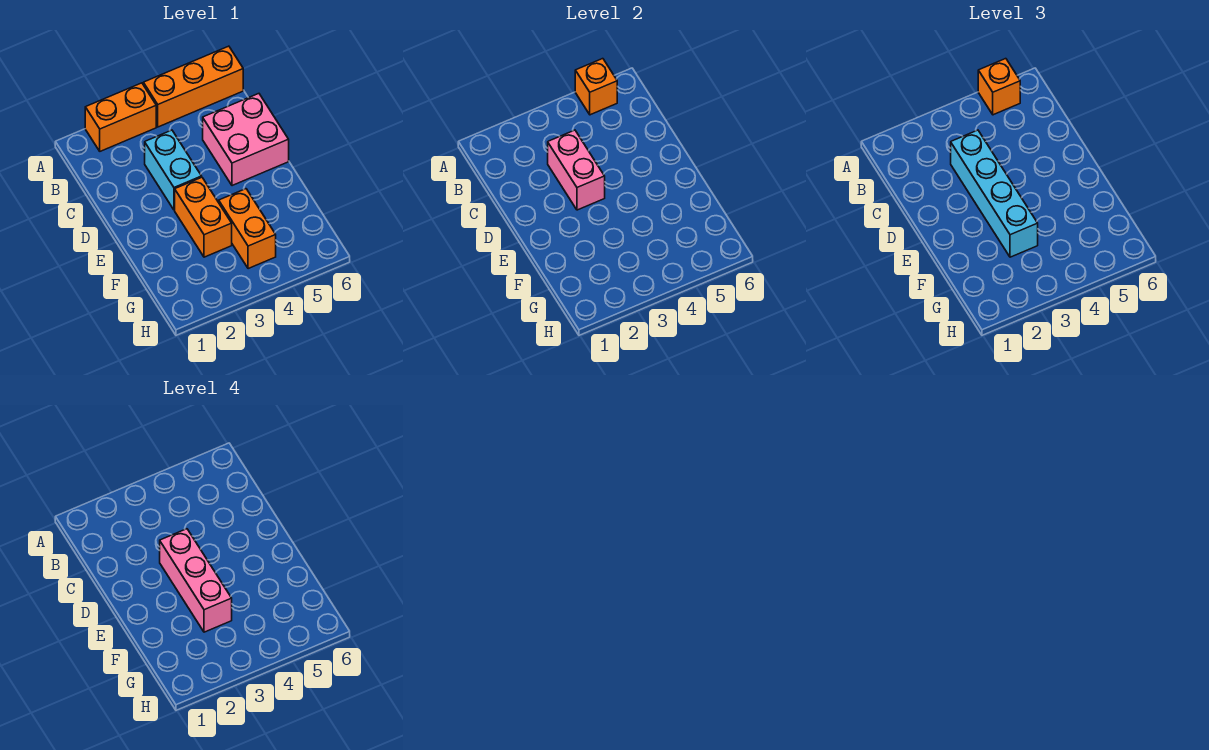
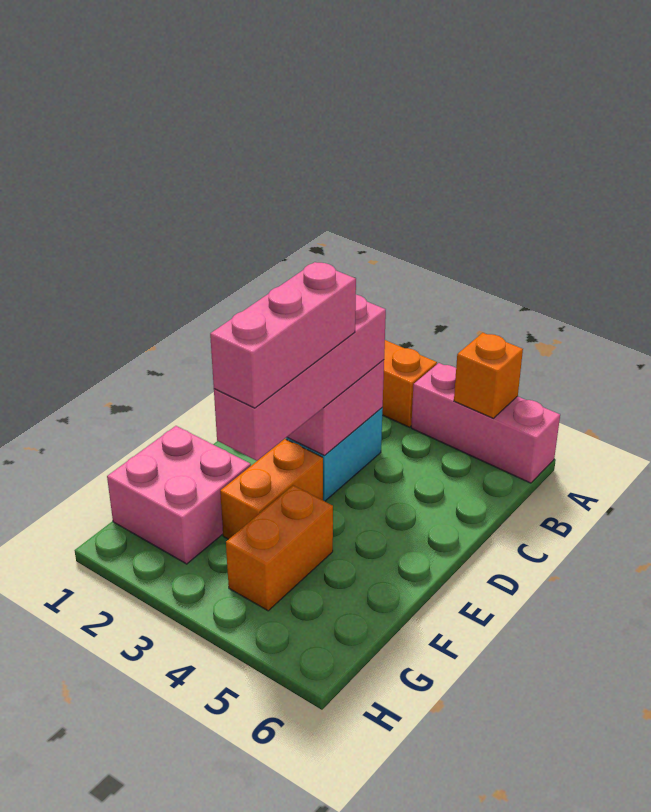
orange 1x3 brick [143,46,243,127] -> pink 1x3 brick [411,363,560,483]
orange 1x1 brick [978,59,1020,115] -> none
cyan 1x4 brick [951,130,1038,257] -> pink 1x4 brick [214,295,386,461]
pink 2x2 brick [203,94,289,186] -> pink 2x2 brick moved to [107,426,251,564]

